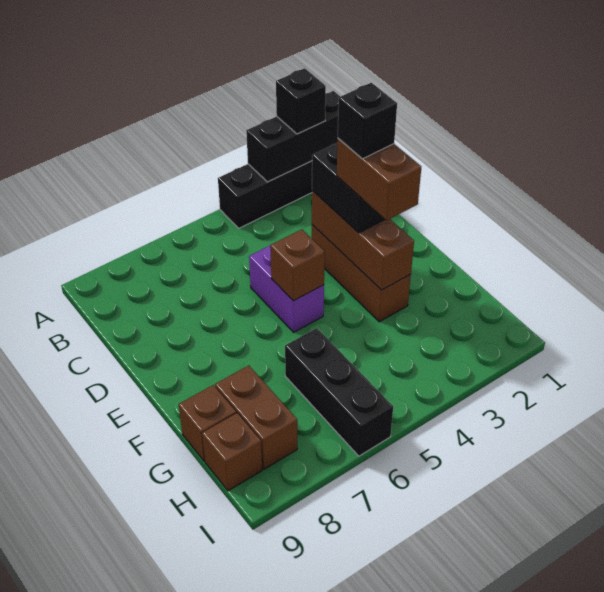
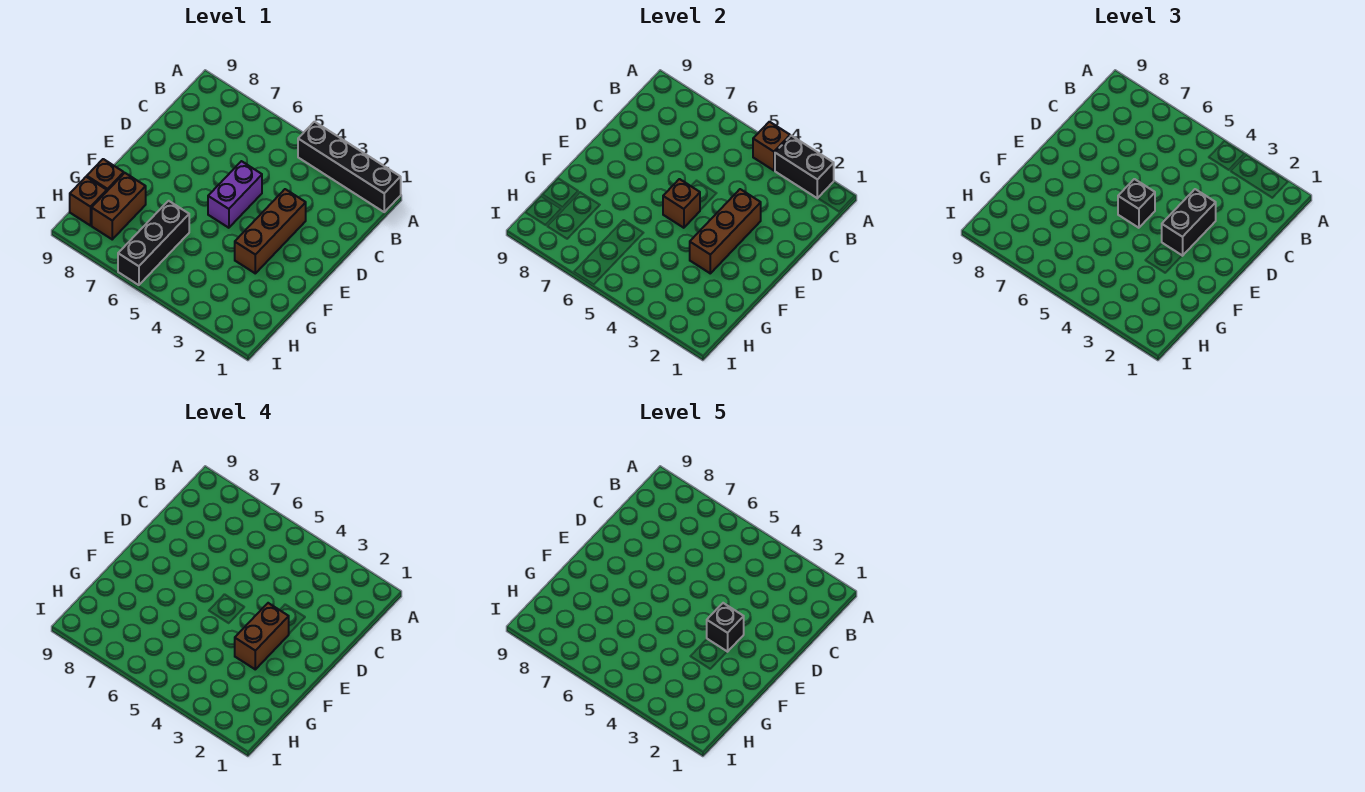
black 1x3 brick [246,91,340,182] -> black 1x2 brick [775,136,834,198]
black 1x1 brick [276,68,326,134] -> black 1x1 brick moved to [1118,179,1155,228]
none -> brown 1x1 brick [753,122,790,170]

